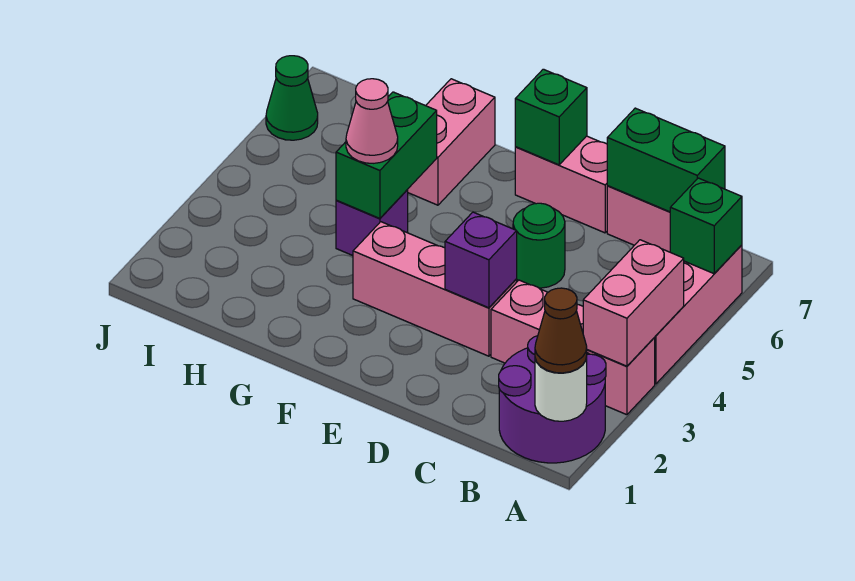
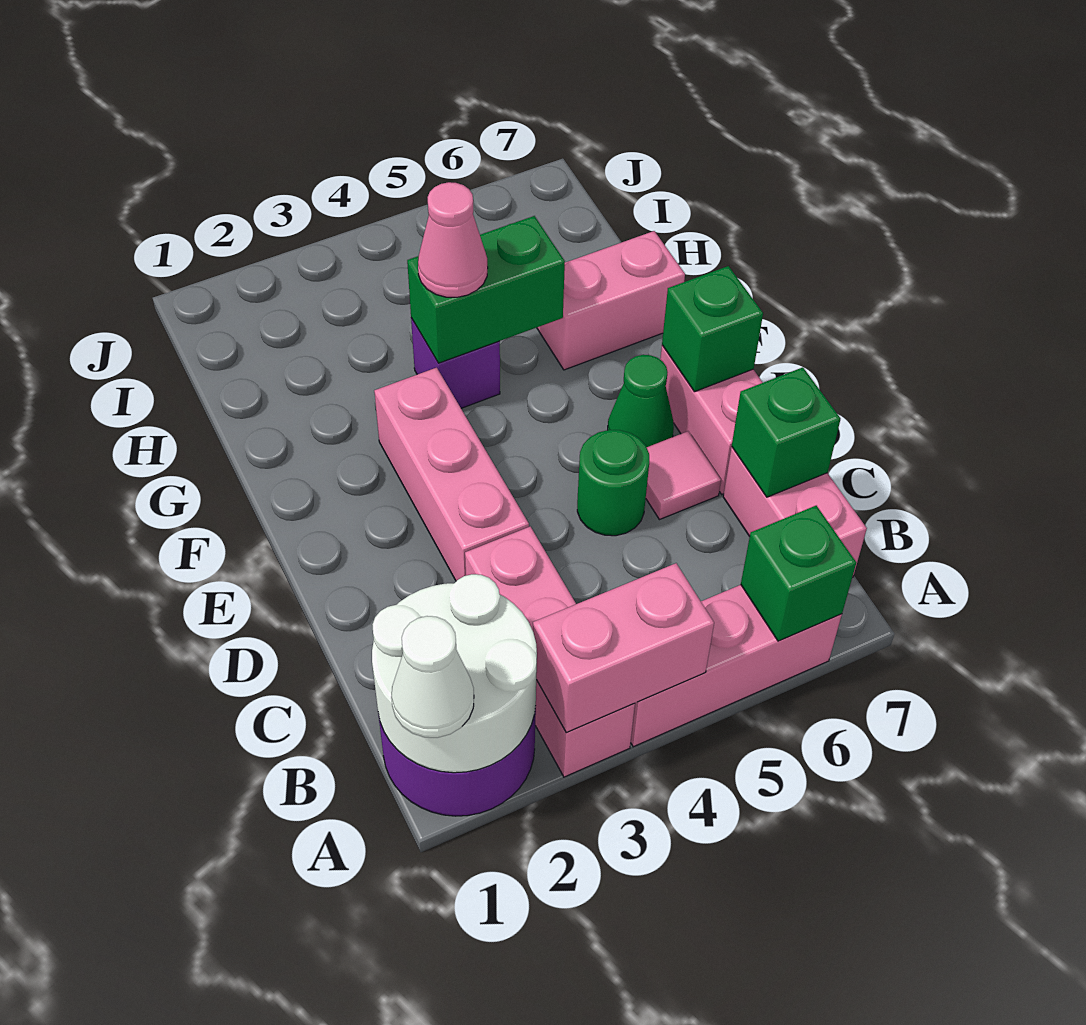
white 1x1 round brick [535,356,587,421] -> white 2x2 round brick [372,574,537,773]
brown 1x1 cone [535,288,587,373] -> white 1x1 cone [391,616,474,738]
green 1x2 brick [607,108,725,212] -> green 1x1 brick [732,367,840,497]
purple 1x1 brick [445,212,517,308] -> none
none -> pink 1x1 tile [646,431,721,520]
green 1x1 cone [266,56,318,140] -> green 1x1 cone moved to [608,355,674,447]

